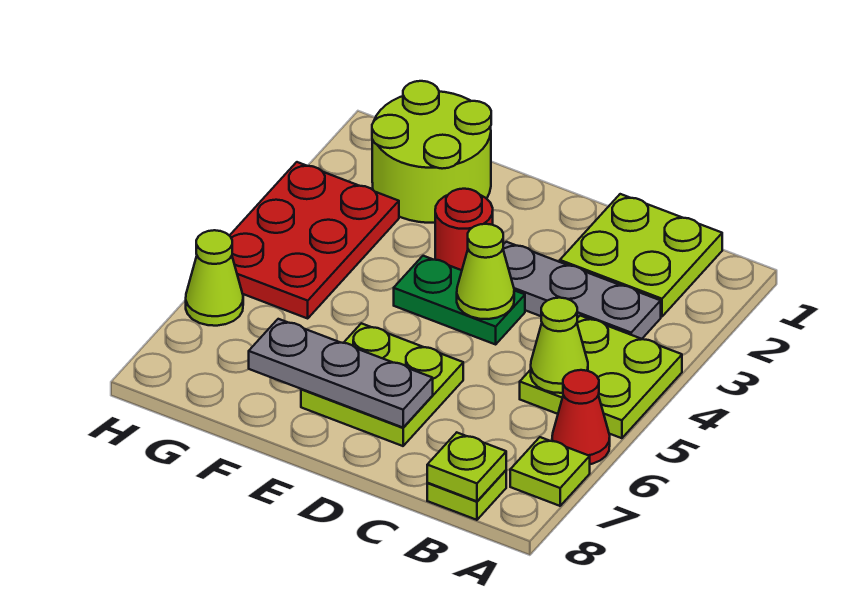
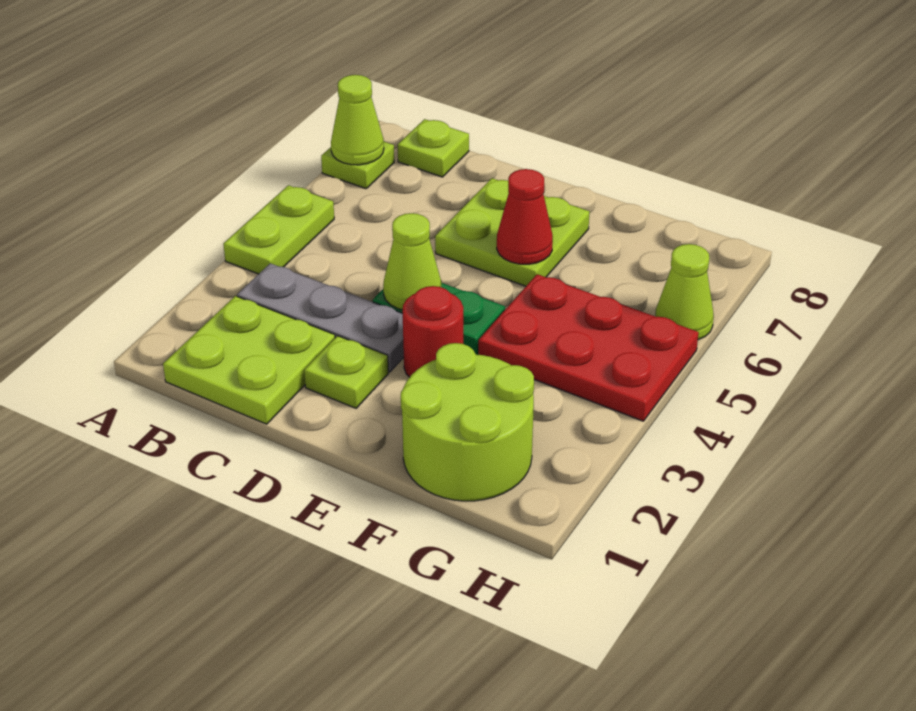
lime 2x2 plate [520,316,682,438] -> lime 1x2 plate [223,185,334,274]
red 1x1 cone [552,370,610,464] -> red 1x1 cone moved to [497,169,553,264]
lime 1x1 cone [531,298,588,393] -> lime 1x1 cone moved to [331,75,384,165]
lime 1x1 plate [427,433,506,501] -> lime 1x1 plate moved to [304,336,389,408]
grey 1x3 plate [249,319,433,428] -> none
red 2x3 plate [230,162,399,318] -> red 2x3 plate turned to [478,274,699,421]

